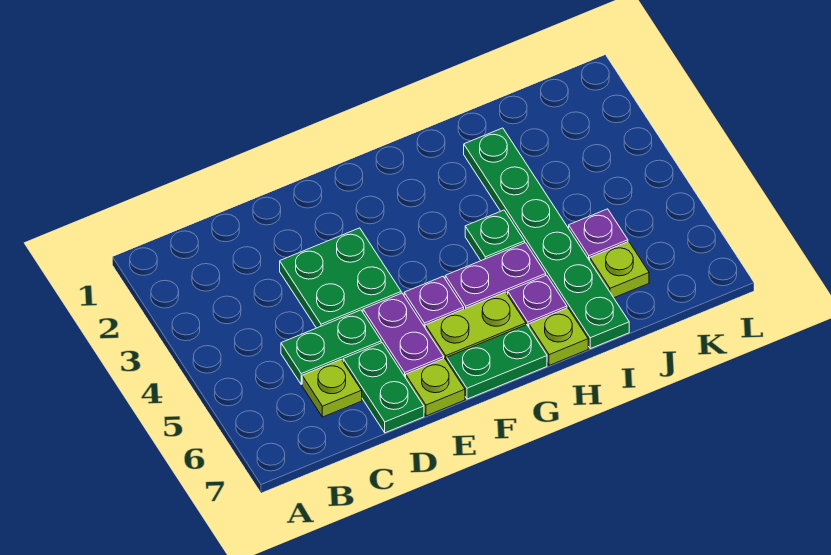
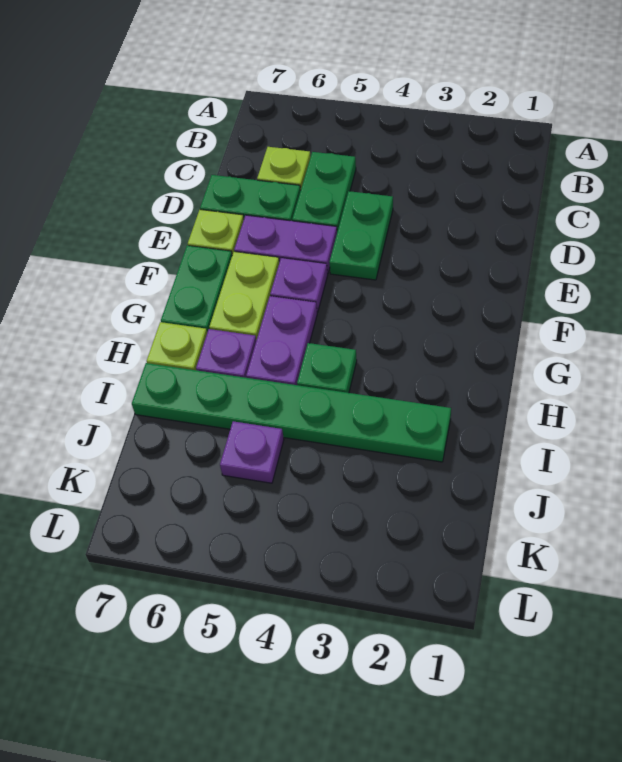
green 2x2 plate [280,228,401,328] -> green 1x2 plate [329,191,393,280]
lime 1x1 plate [590,242,649,298] -> none

